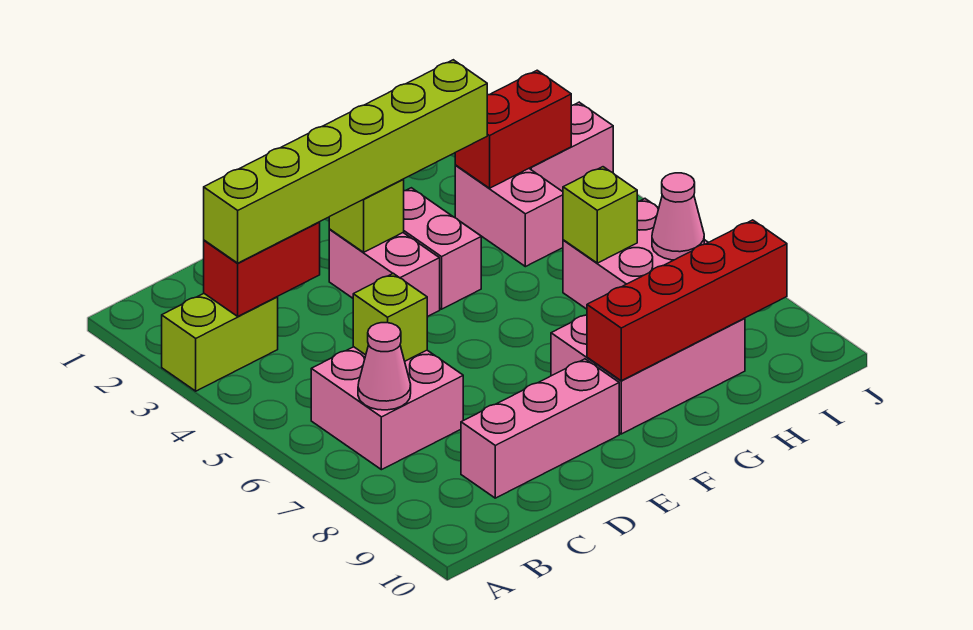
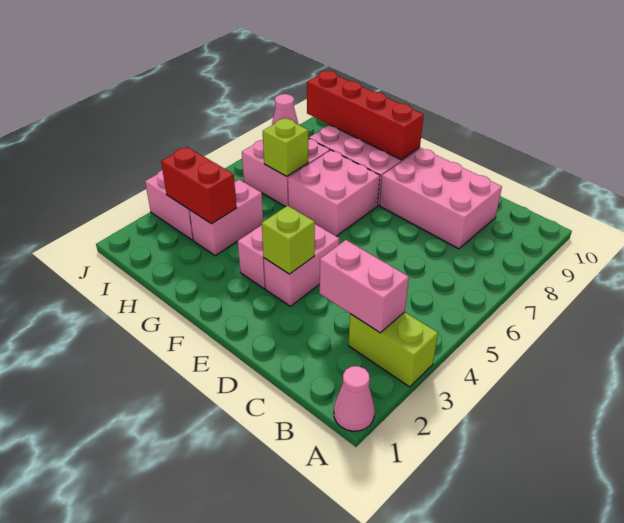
red 1x2 brick [204,222,320,316] -> pink 1x2 brick [320,240,409,333]
lime 1x6 brick [204,60,487,263] -> none
pink 2x2 brick [311,347,463,470] -> pink 2x2 brick moved to [288,150,380,236]
pink 1x1 cone [358,323,411,410] -> pink 1x1 cone moved to [334,366,375,431]
lime 1x1 brick [353,273,427,361] -> none
pink 1x3 brick [461,359,619,498] -> pink 2x3 brick [380,148,502,249]

